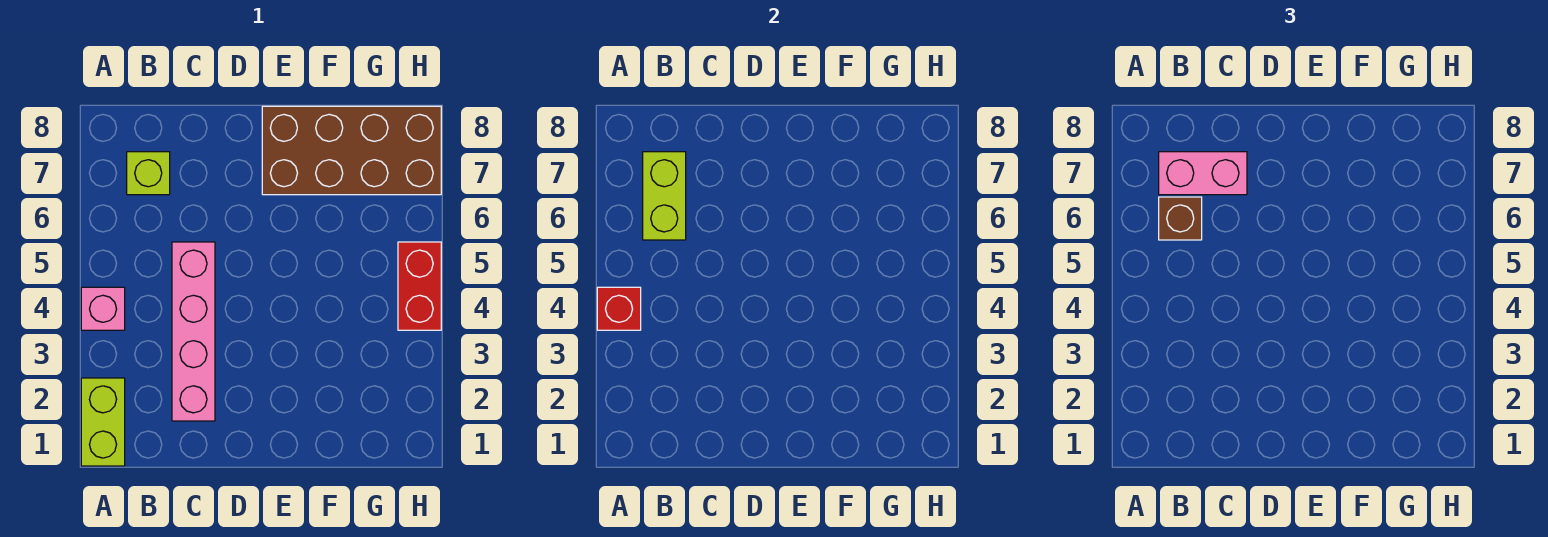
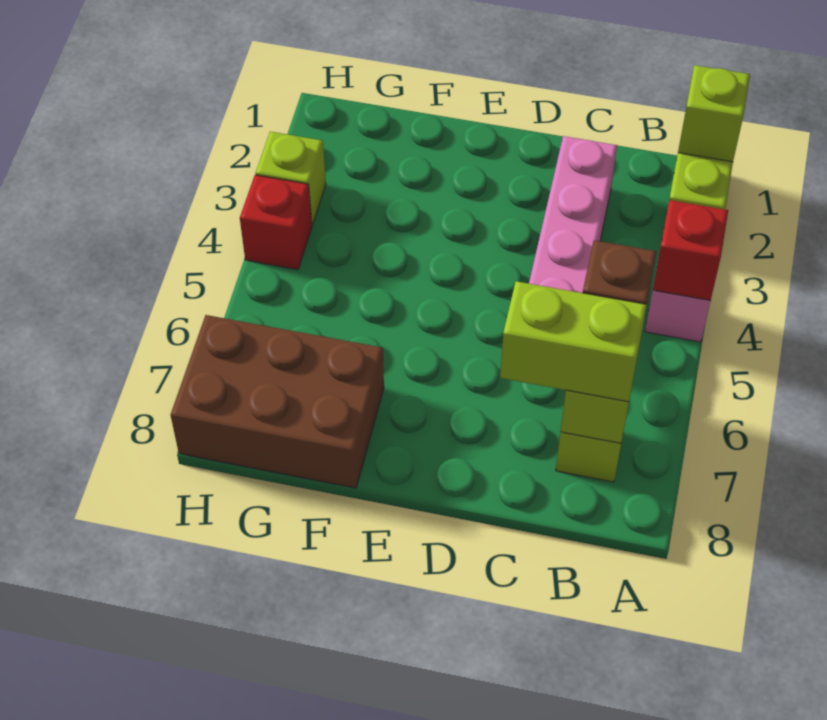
none -> lime 1x1 brick [678,65,750,162]
pink 1x2 brick [1159,152,1247,195] -> lime 1x2 brick [500,281,647,402]
brown 2x4 brick [262,106,441,195] -> brown 2x3 brick [171,315,384,488]
none -> lime 1x1 brick [256,132,326,225]
red 1x2 brick [398,242,441,330] -> red 1x1 brick [240,175,312,270]

